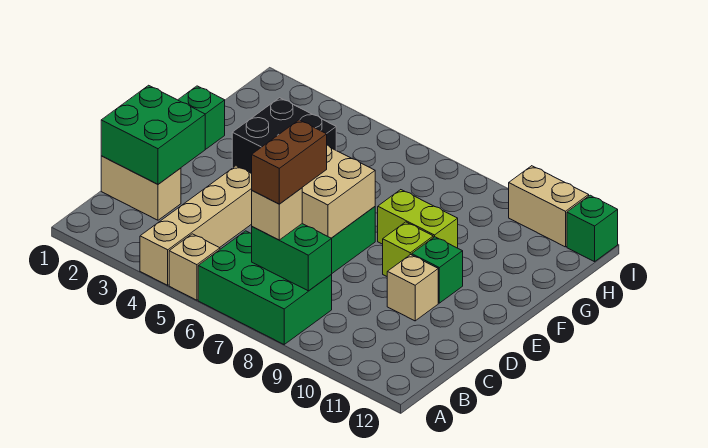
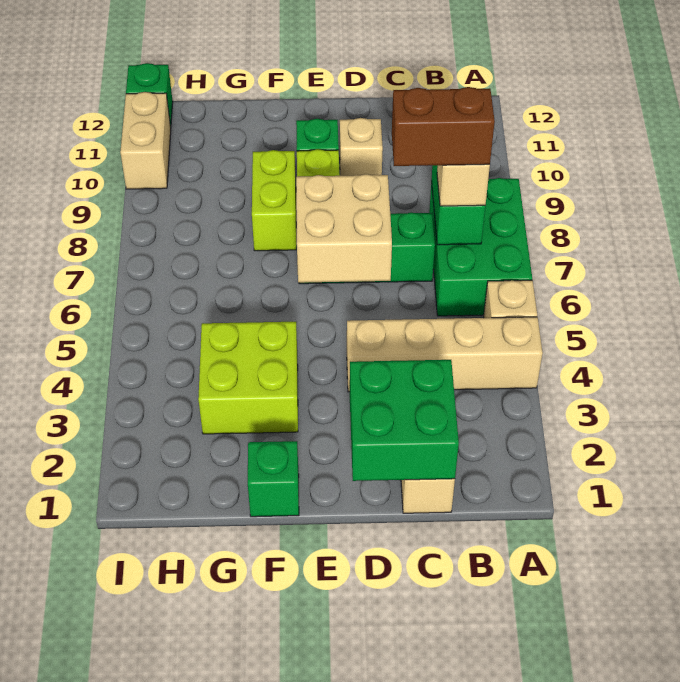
black 2x2 brick [232,98,336,174] -> lime 2x2 brick [198,322,298,434]

